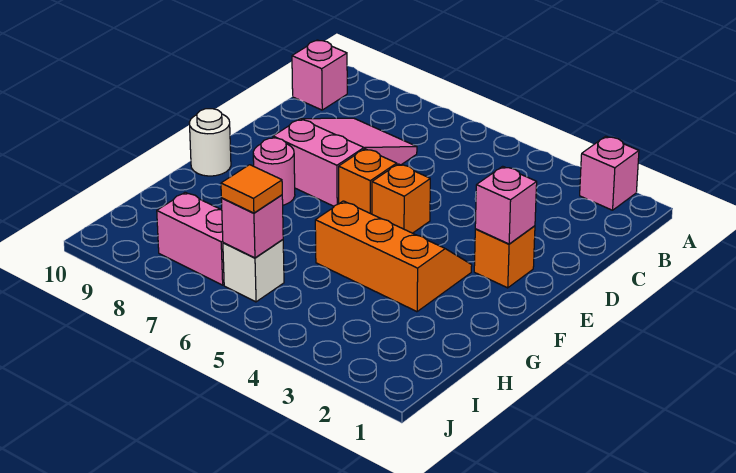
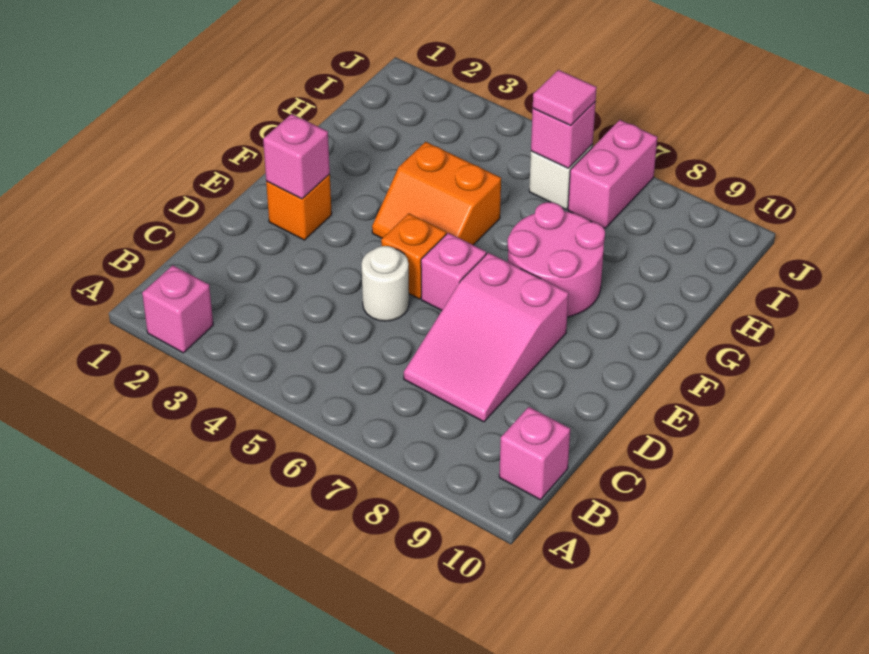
orange 1x1 brick [339,149,397,214] -> pink 1x1 brick [421,233,486,310]
orange 2x3 slope [315,201,472,312] -> orange 2x2 slope [372,142,501,245]
pink 1x1 round brick [253,138,295,205] -> pink 2x2 round brick [507,202,605,317]
white 1x1 round brick [189,109,231,176] -> white 1x1 round brick moved to [362,246,409,321]
orange 1x1 tile [221,165,282,213] -> pink 1x1 tile [533,70,597,126]
pink 1x2 brick [157,192,224,285] -> pink 1x2 brick turned to [568,120,657,228]

